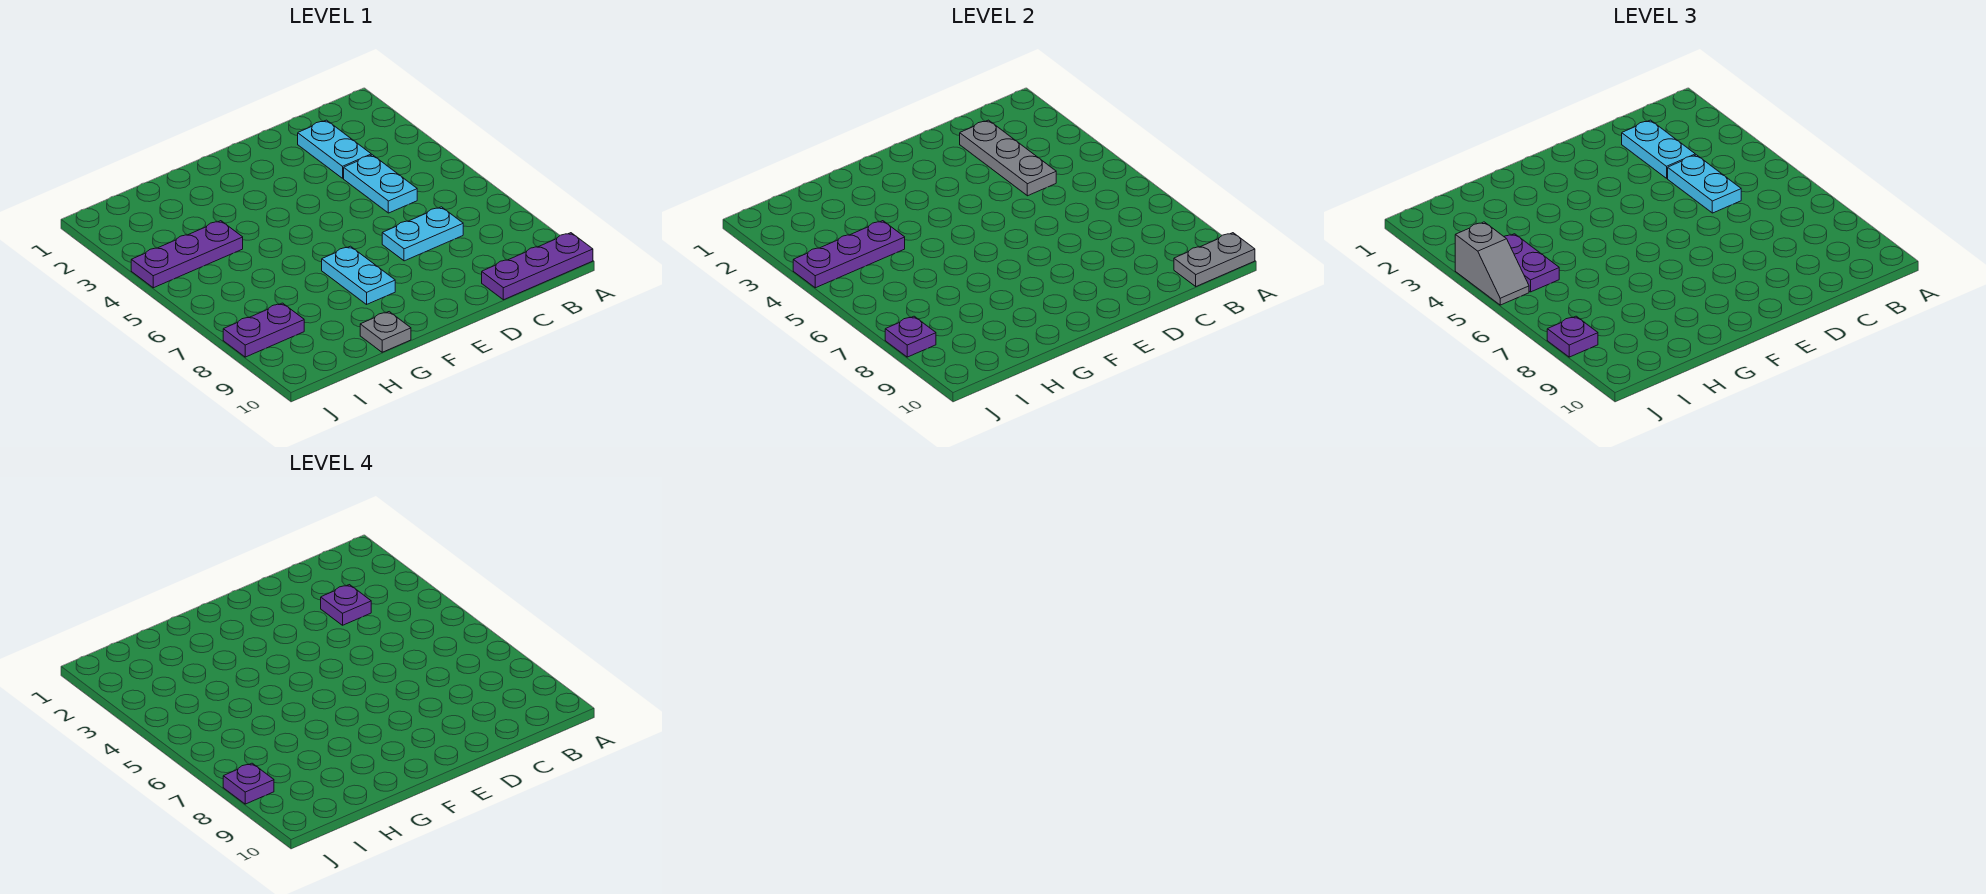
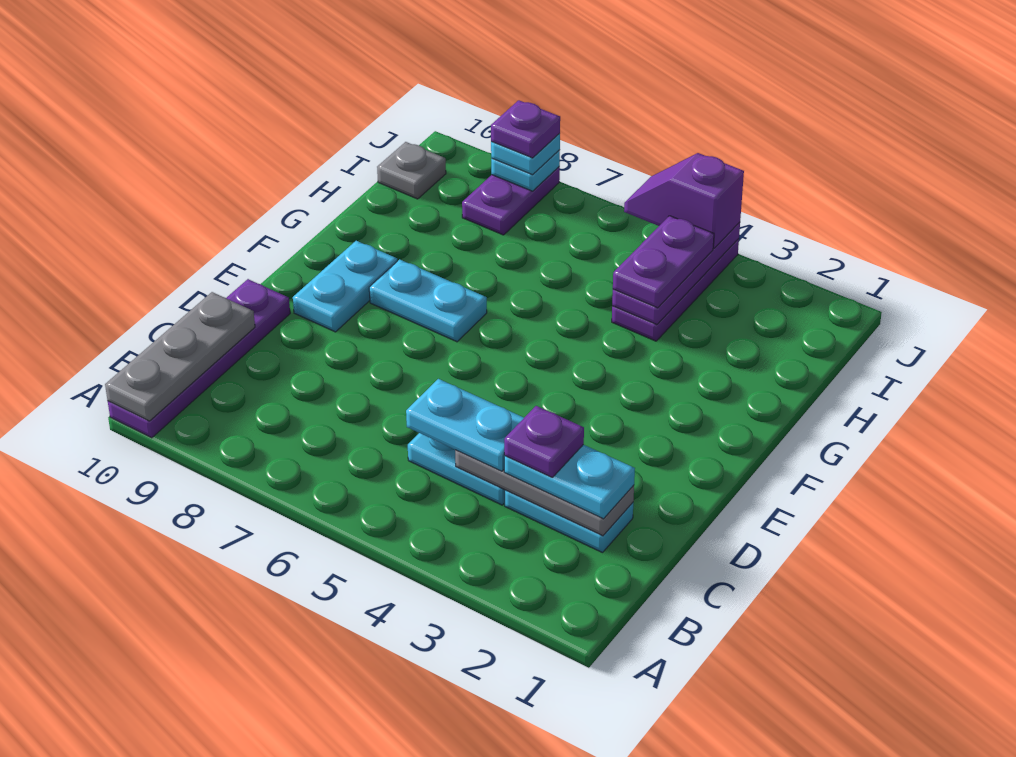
purple 1x3 plate [482,233,593,300] -> purple 1x4 plate [108,279,290,438]
grey 1x2 plate [1174,233,1255,286] -> grey 1x3 plate [105,292,255,421]
cyan 1x2 plate [382,207,463,261] -> cyan 1x2 plate moved to [293,241,397,332]
grey 1x1 plate [360,312,411,352] -> grey 1x1 plate moved to [377,142,446,199]
purple 1x2 plate [1504,234,1559,292] -> purple 1x2 plate turned to [613,216,714,308]
grey 1x2 slope [1455,222,1529,305] -> purple 1x2 slope [624,153,744,248]
purple 1x1 plate [885,316,936,357] -> cyan 1x1 plate [491,150,560,191]
purple 1x1 plate [1547,316,1598,357] -> cyan 1x1 plate [491,133,560,175]

